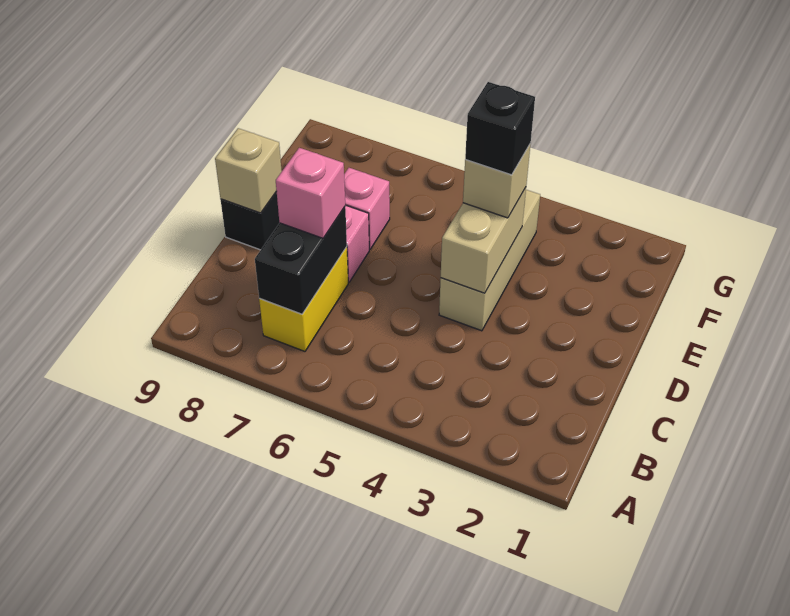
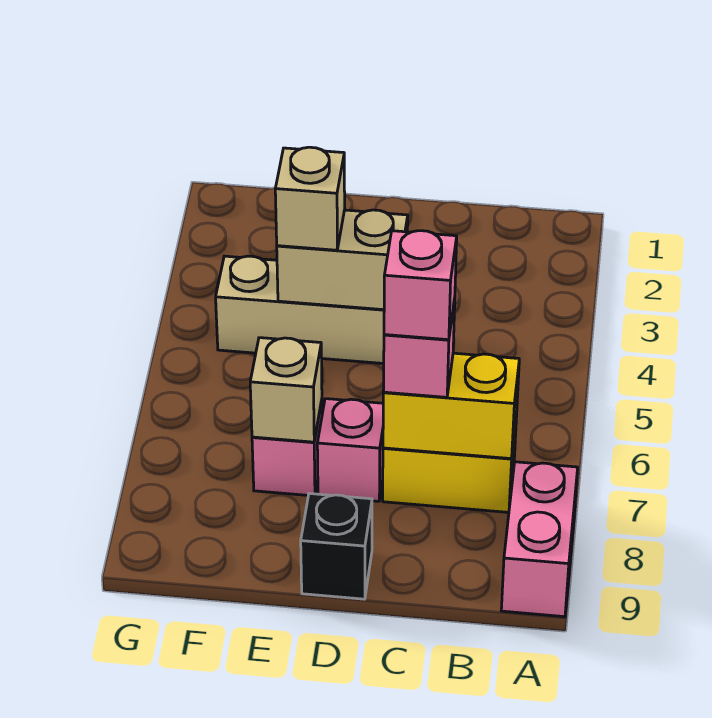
none -> pink 1x2 brick [501,462,578,617]
black 1x2 brick [255,207,347,314] -> yellow 1x2 brick [383,353,519,459]
none -> pink 1x1 brick [384,231,457,340]
tan 1x1 brick [215,128,282,213] -> tan 1x1 brick moved to [250,338,322,442]
black 1x1 brick [465,82,535,175] -> none

